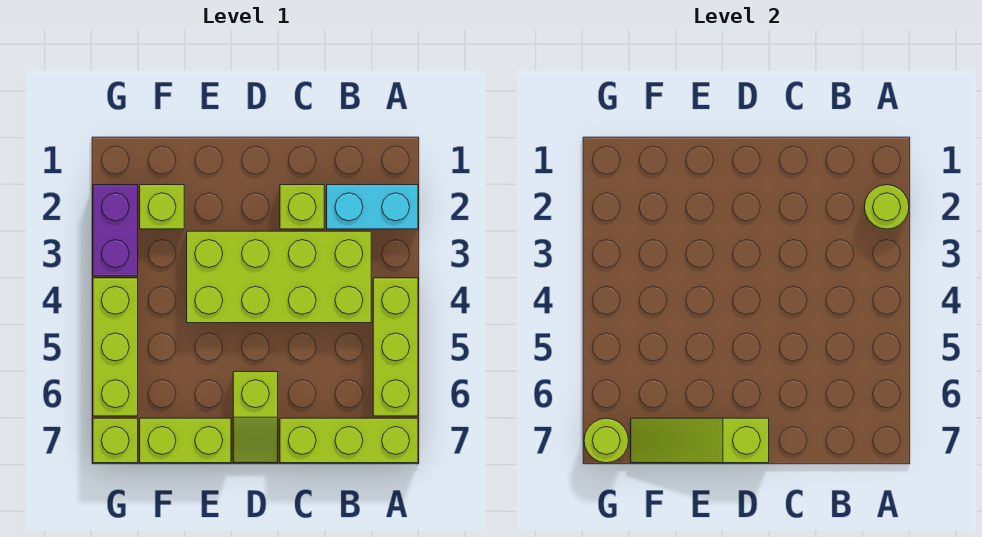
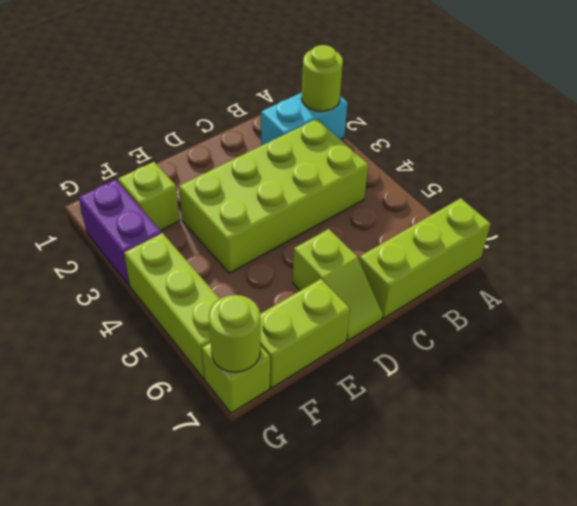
lime 1x3 brick [373,278,418,416] -> none
lime 1x1 brick [280,185,324,229] -> none
lime 1x3 slope [631,418,769,463] -> none

